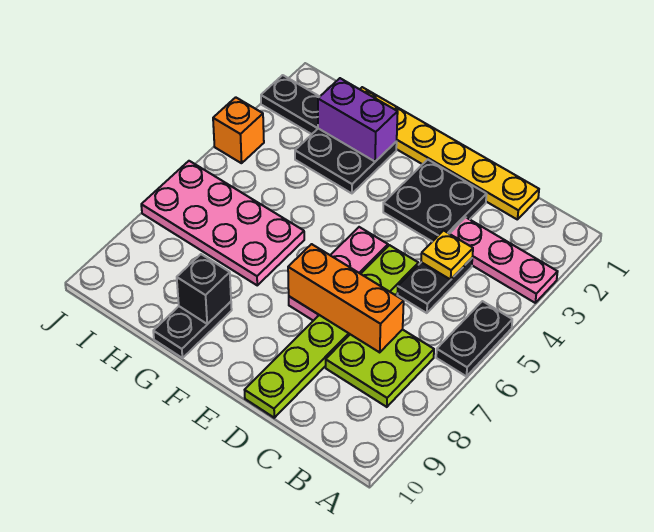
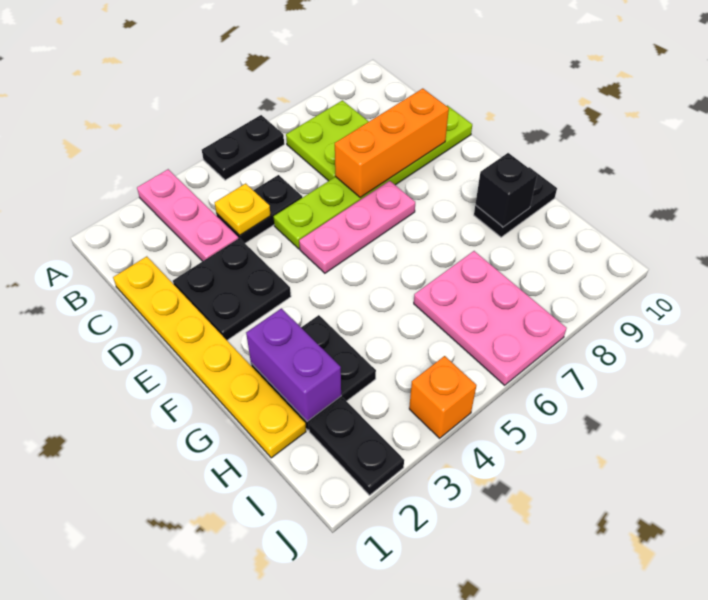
orange 1x3 brick [288,244,404,352] -> orange 1x3 brick turned to [335,89,449,198]
pink 2x4 plate [141,161,304,285] -> pink 2x3 plate [414,251,567,385]

